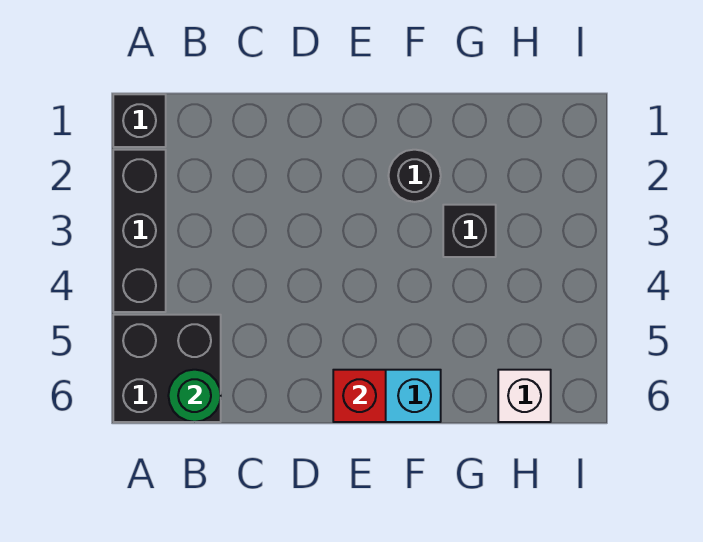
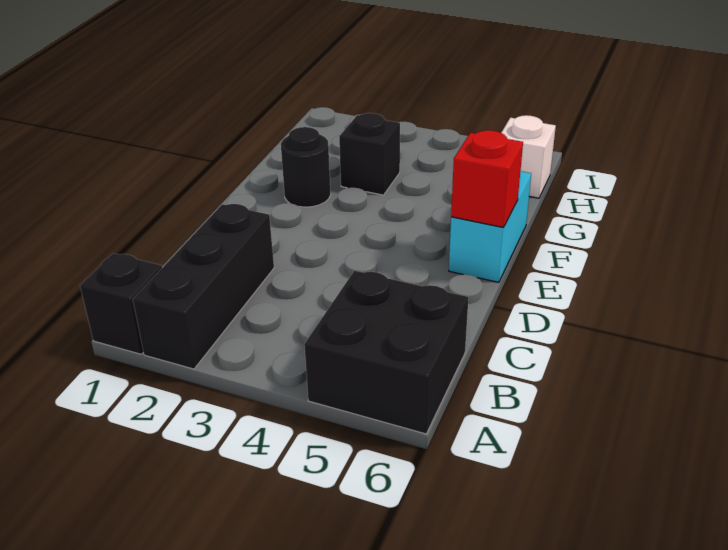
black 1x3 brick [113,150,166,312] -> black 1x3 brick turned to [133,204,274,369]
green 1x1 round brick [168,370,221,422] -> none

